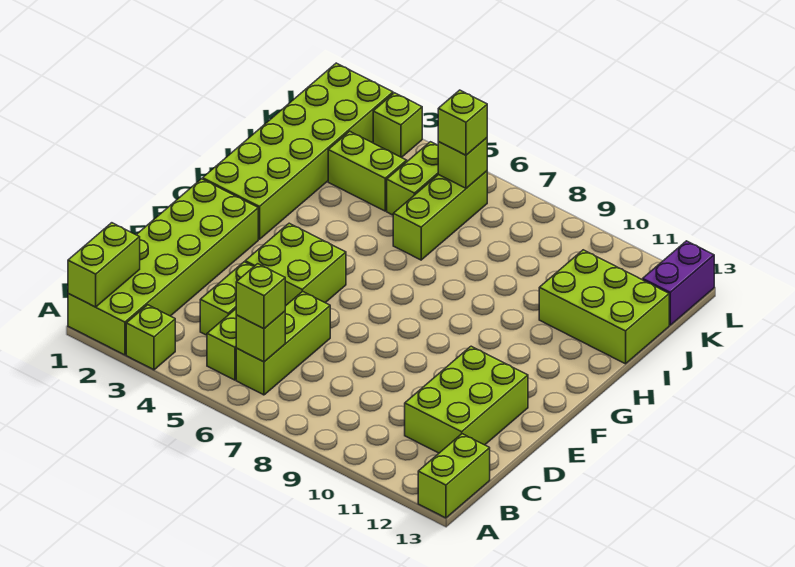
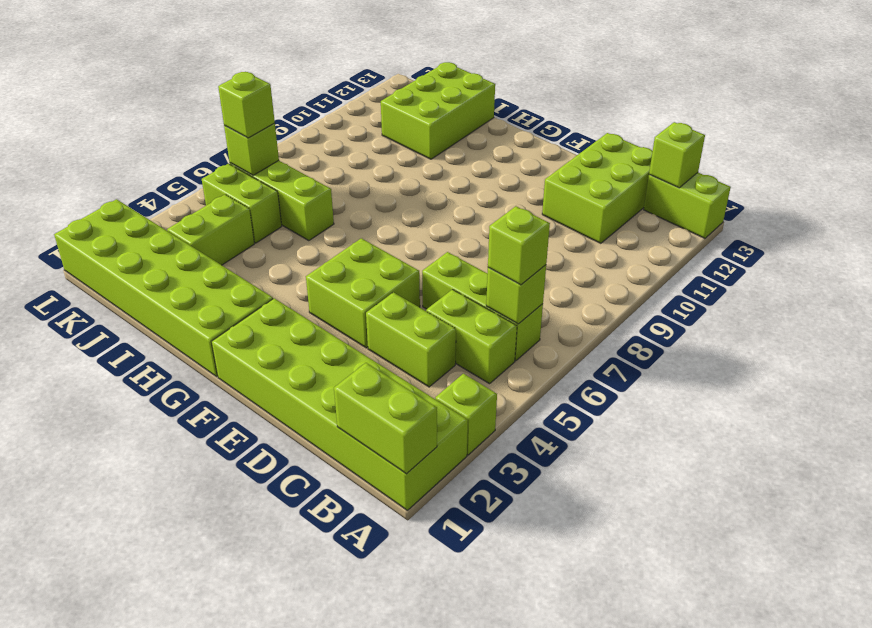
lime 2x3 brick [405,346,528,453] -> lime 2x3 brick turned to [542,133,653,243]
purple 1x2 brick [643,241,714,325] -> none
lime 1x1 brick [373,93,422,158] -> lime 1x1 brick moved to [649,122,705,188]

